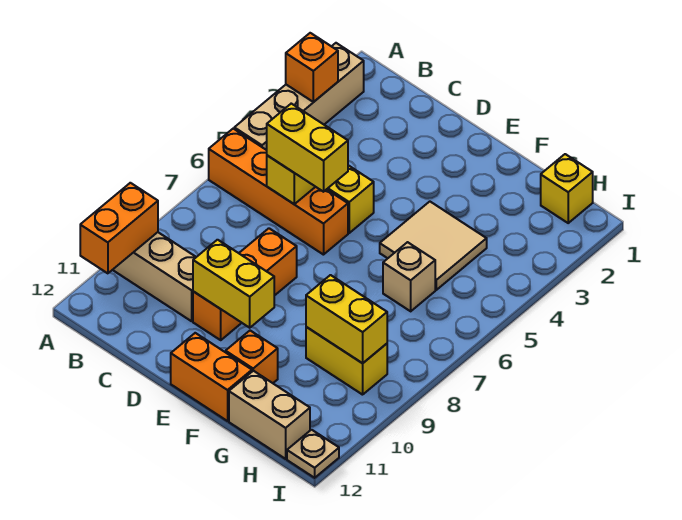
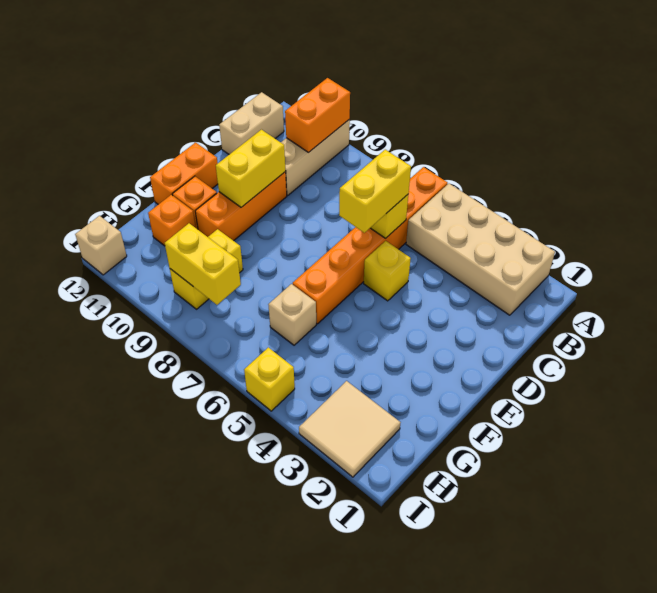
tan 1x4 brick [234,43,364,150] -> tan 2x4 brick [406,184,555,315]
orange 1x1 brick [286,33,338,102] -> orange 1x1 brick moved to [148,195,196,246]
orange 1x4 brick [209,129,348,255] -> orange 1x6 brick [293,167,448,324]
orange 1x2 brick [80,183,158,273] -> orange 1x2 brick turned to [285,78,350,152]
orange 1x3 brick [193,228,297,340] -> orange 1x3 brick turned to [195,172,287,241]
tan 2x2 tile [380,202,487,290] -> tan 2x2 tile moved to [299,381,401,477]
yellow 1x2 brick [306,275,387,363] -> yellow 1x2 brick turned to [165,223,241,305]
tan 1x2 brick [229,371,310,459] -> tan 1x2 brick moved to [219,92,284,154]
yellow 1x1 brick [541,154,593,223] -> yellow 1x1 brick moved to [244,347,295,411]
tan 1x1 plate [287,430,339,478] -> tan 1x1 brick [75,216,127,275]

